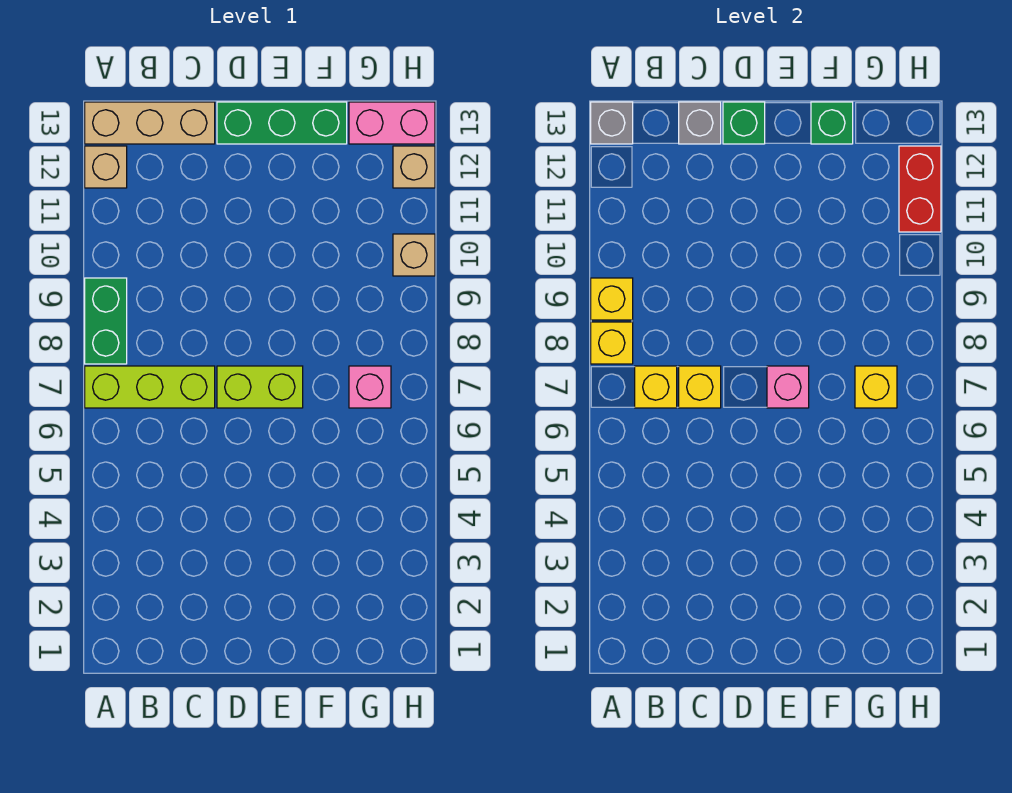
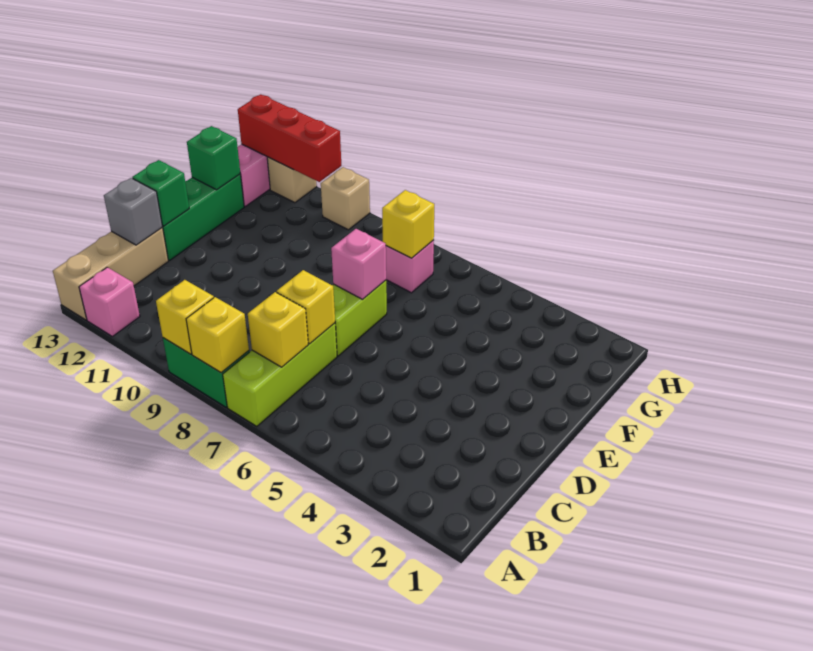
tan 1x1 brick [85,146,127,188] -> pink 1x1 brick [79,267,140,336]
grey 1x1 brick [591,102,633,144] -> none
red 1x2 brick [899,146,941,232] -> red 1x3 brick [238,94,341,182]

